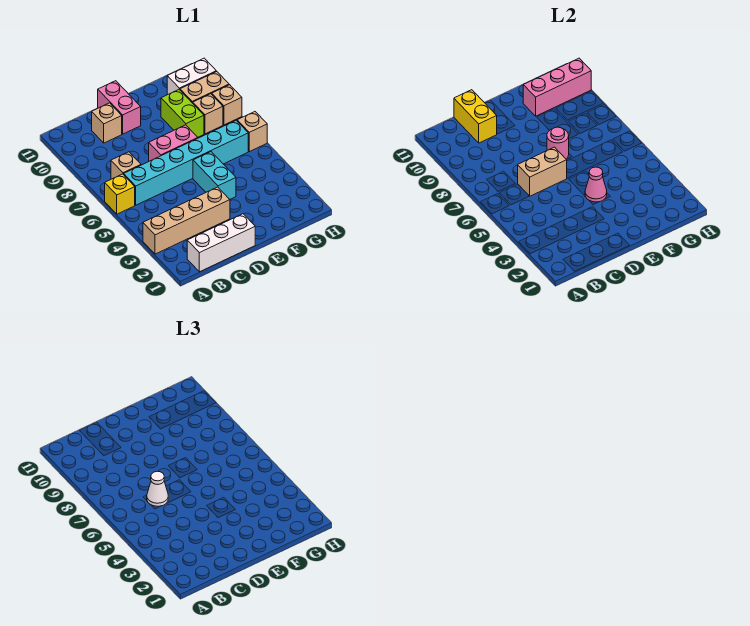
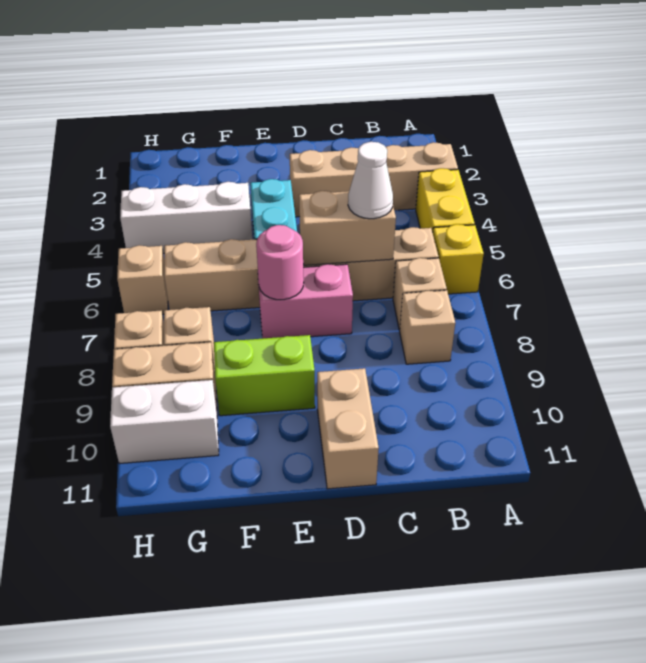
white 1x3 brick [187,214,255,272] -> white 1x3 brick moved to [120,182,252,254]
cyan 1x6 brick [124,120,248,205] -> tan 1x6 brick [164,227,438,311]
tan 1x1 brick [92,103,122,143] -> tan 1x1 brick moved to [400,290,455,364]
yellow 1x2 brick [454,90,497,143] -> yellow 1x2 brick moved to [416,168,475,233]
pink 1x2 brick [98,81,141,134] -> tan 1x2 brick [317,368,379,489]
pink 1x1 cone [585,167,607,202] -> none
lime 1x2 brick [161,90,204,137] -> lime 1x2 brick turned to [214,335,315,416]
pink 1x3 brick [523,58,591,116] -> none

